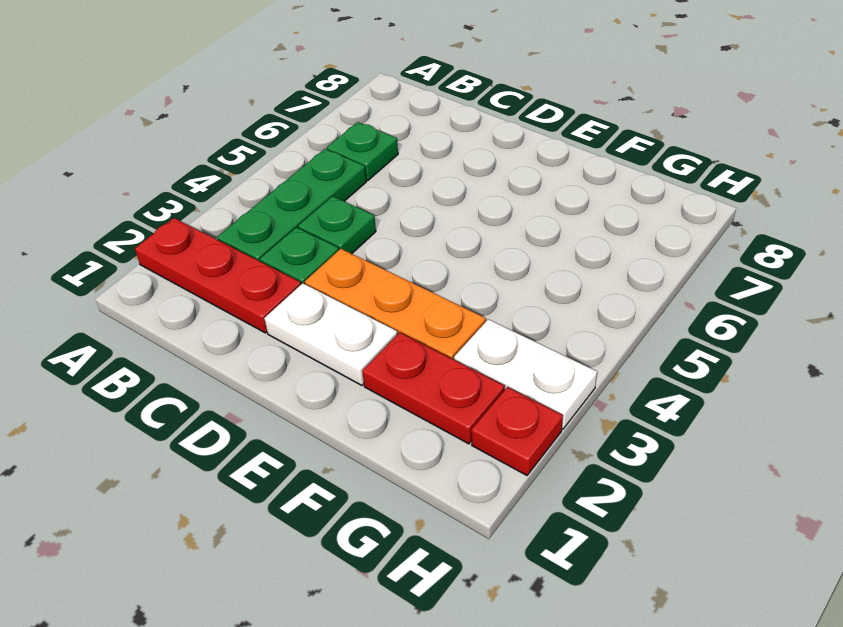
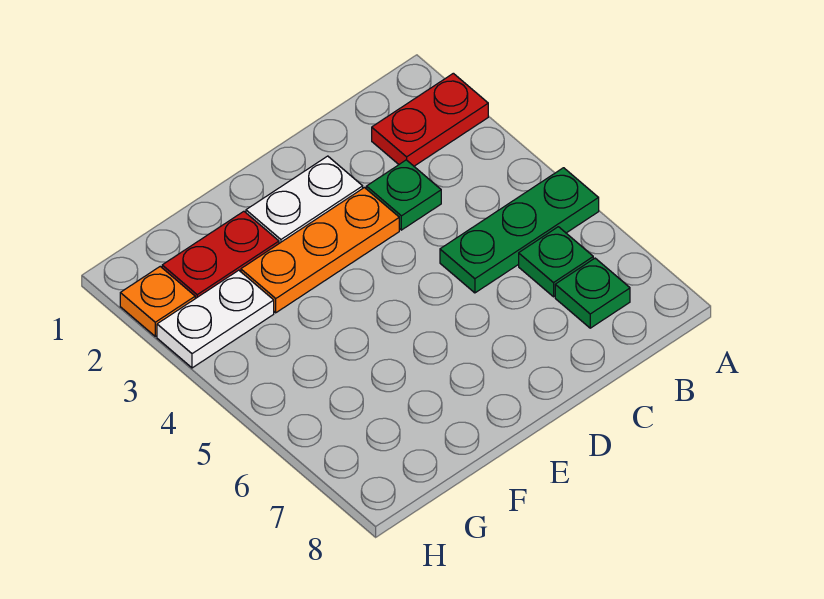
red 1x3 plate [135,218,301,333] -> red 1x2 plate [372,73,488,166]
green 1x3 plate [217,149,366,261] -> green 1x3 plate turned to [440,168,599,293]
green 1x1 plate [298,196,376,254] -> green 1x1 plate moved to [555,258,630,328]
red 1x1 plate [471,387,563,475] -> orange 1x1 plate [120,267,195,336]

